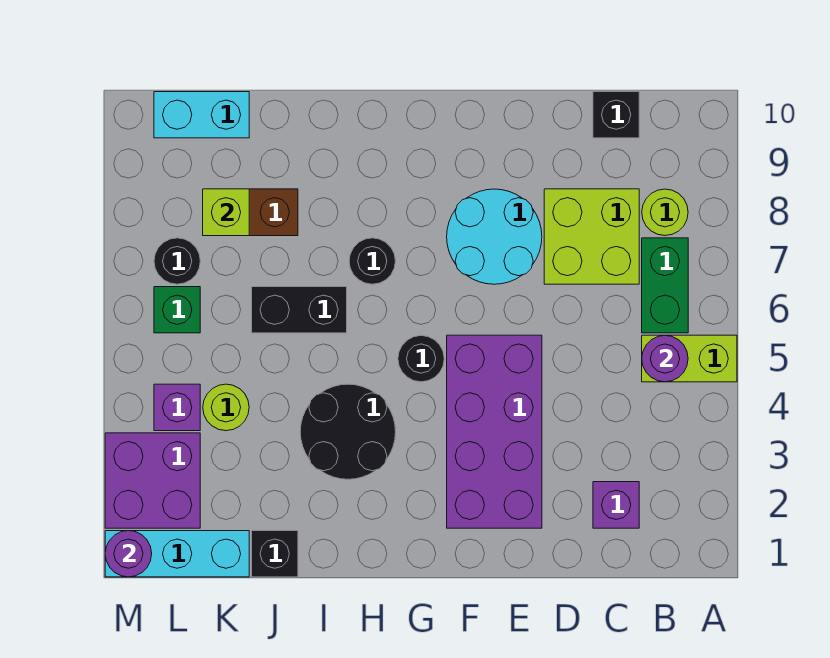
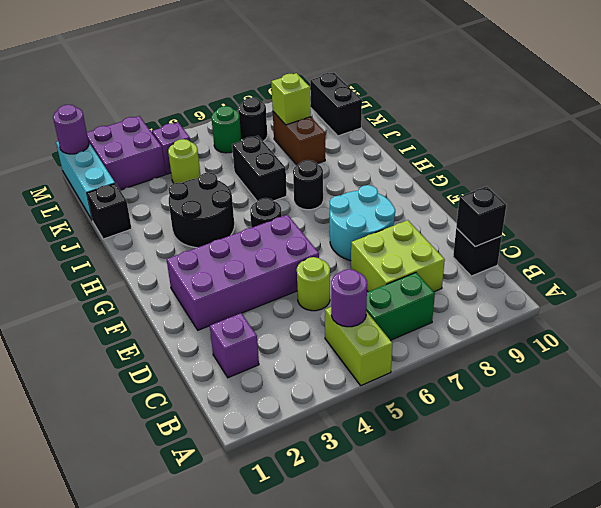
lime 1x1 round brick [642,189,688,235] -> lime 1x1 round brick moved to [297,257,330,311]
none -> black 1x1 brick [456,186,506,247]
cyan 1x2 brick [154,92,249,138] -> black 1x2 brick [310,73,362,136]
green 1x1 brick [154,287,200,333] -> green 1x1 round brick [211,106,241,153]

